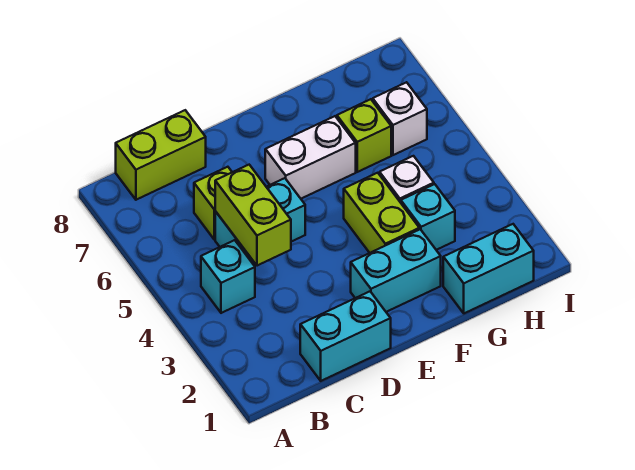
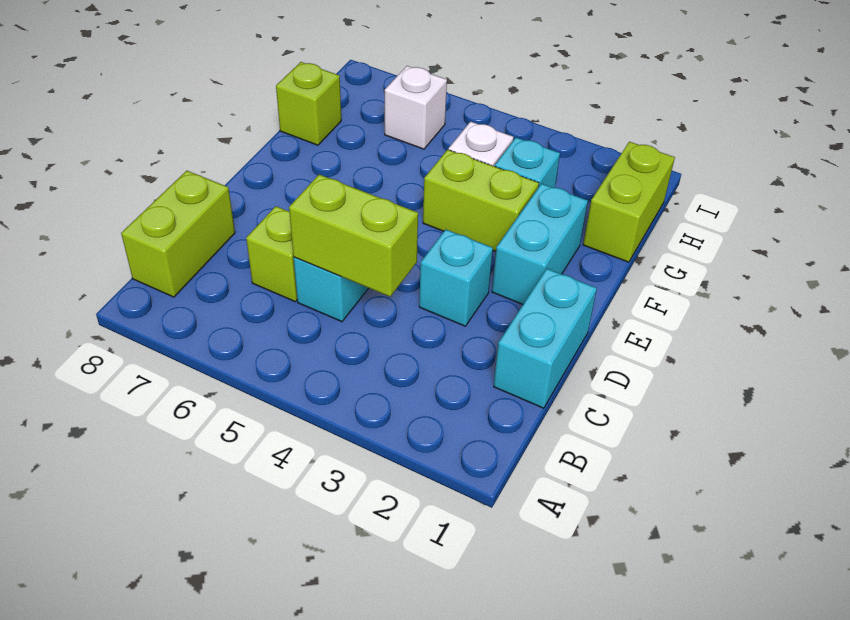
cyan 1x1 brick [201,240,255,313] -> cyan 1x1 brick moved to [419,229,493,326]
white 1x2 brick [265,116,356,199] -> none
cyan 1x2 brick [443,224,534,313] -> lime 1x2 brick [583,142,675,262]
lime 1x1 brick [337,99,391,172] -> lime 1x1 brick moved to [276,62,341,145]

